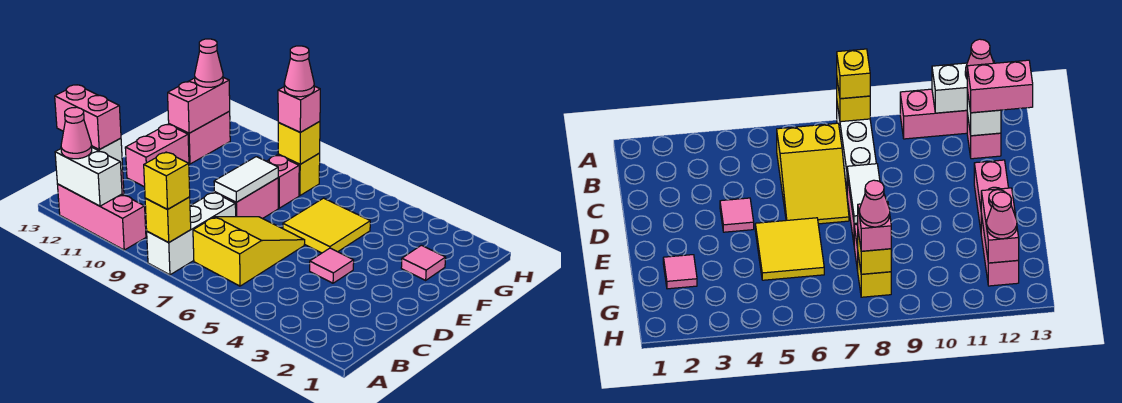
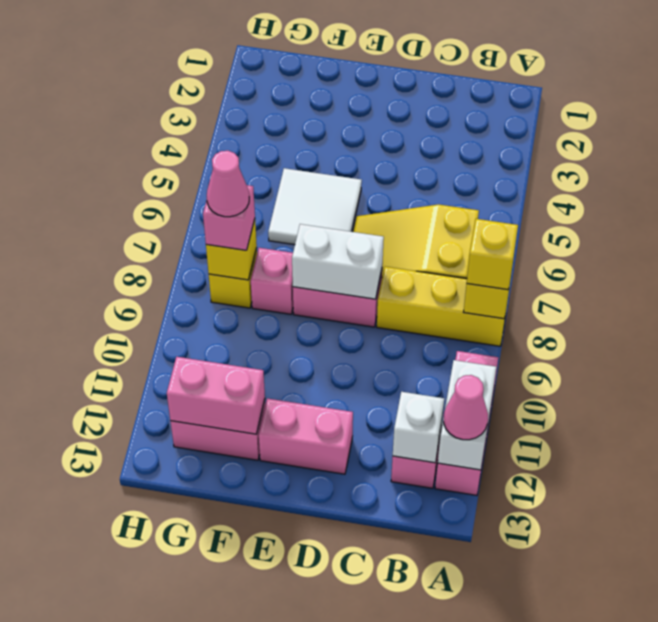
white 1x3 brick [147,192,236,275] -> yellow 1x3 brick [377,267,508,346]
pink 1x2 brick [55,85,121,149] -> none
pink 1x1 tile [310,248,354,283] -> none
white 1x2 tile [214,157,278,202] -> white 1x2 brick [292,224,384,299]
yellow 2x2 tile [283,198,370,253] -> white 2x2 tile [268,168,362,245]
pink 1x1 tile [401,245,446,280] -> none
pink 1x1 cone [195,39,223,87] -> none

